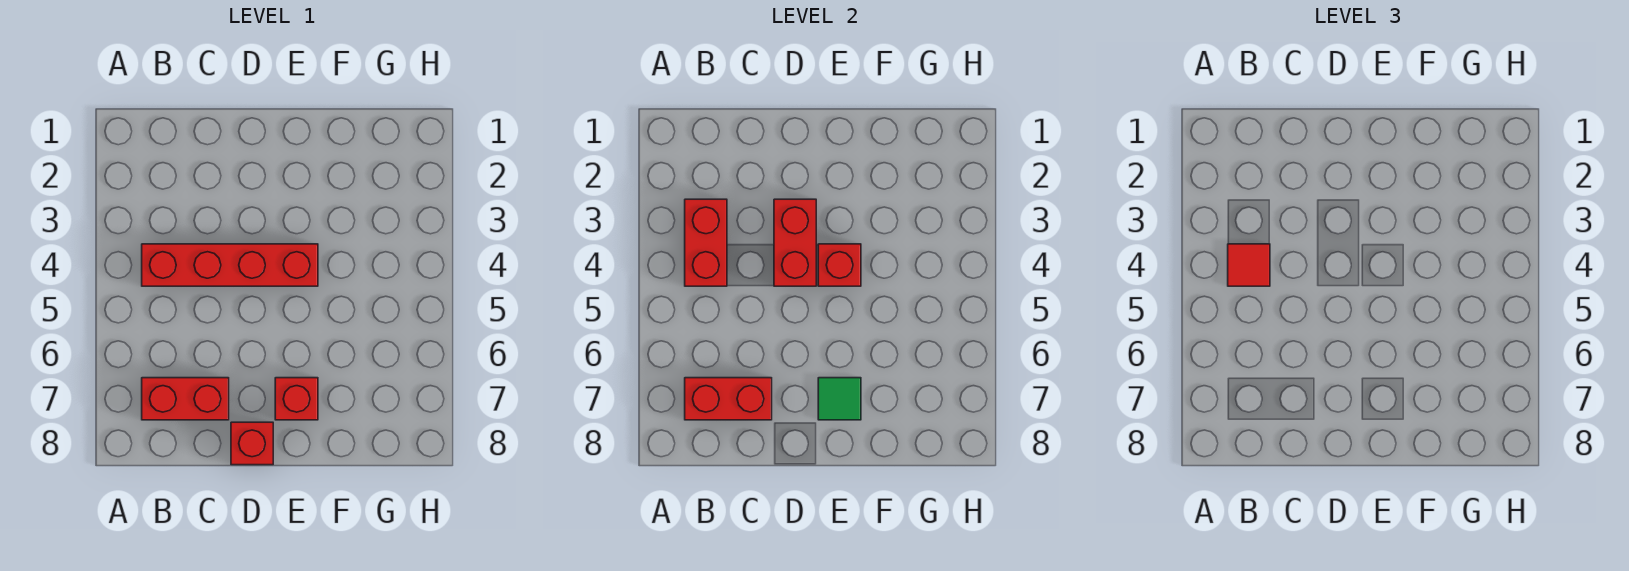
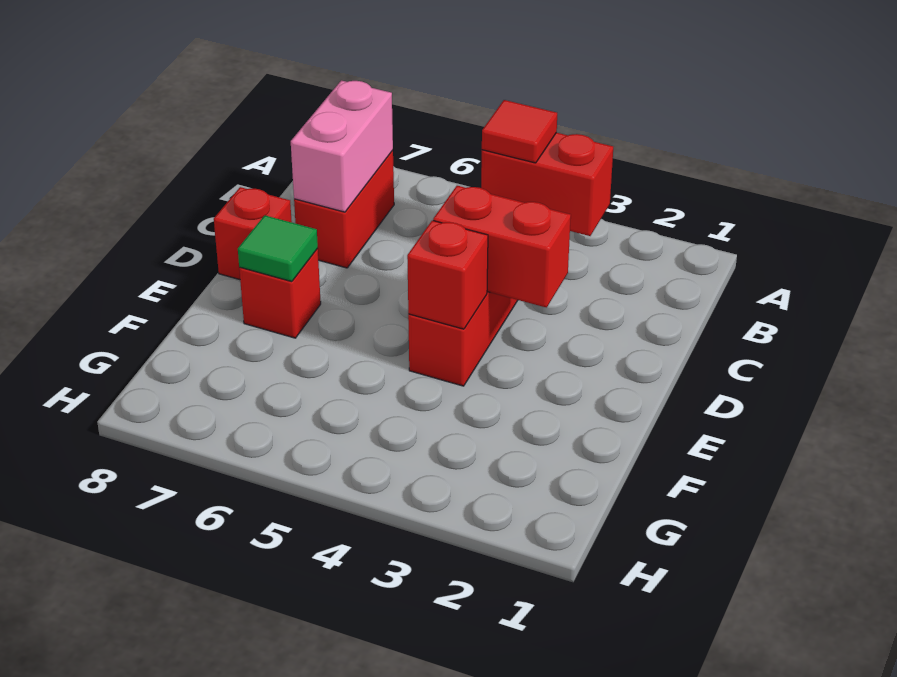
red 1x2 brick [685,378,772,420] -> pink 1x2 brick [291,80,393,212]

